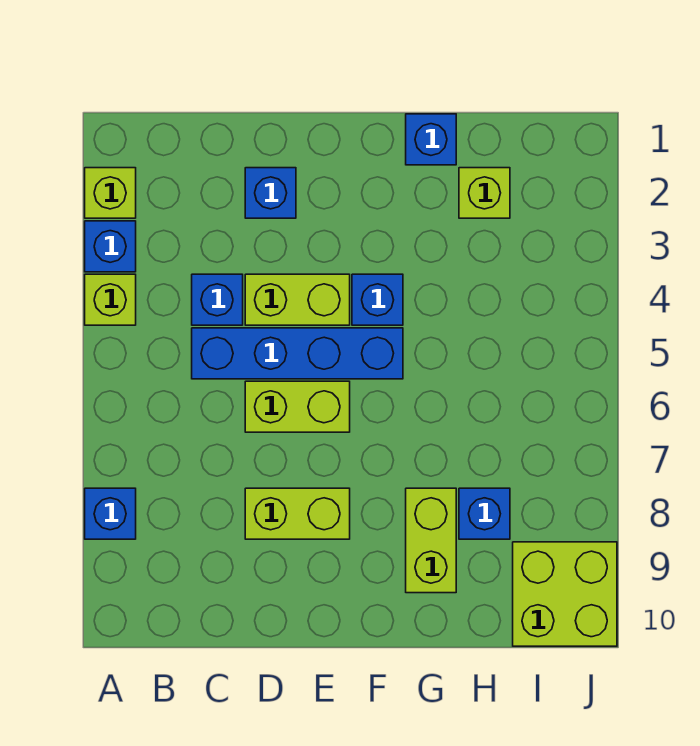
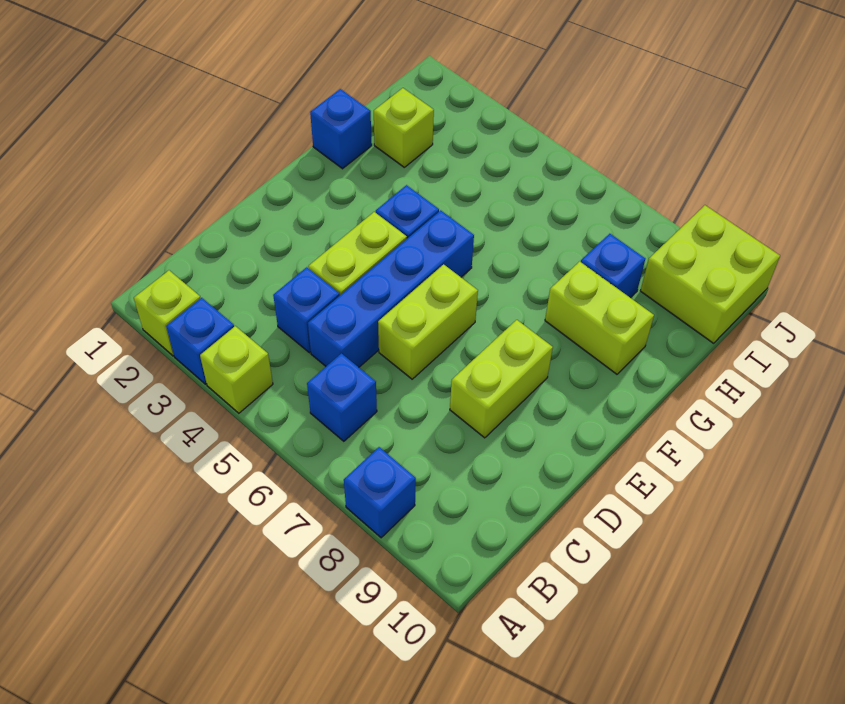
blue 1x1 brick [245,168,296,218] -> blue 1x1 brick moved to [307,353,377,441]

